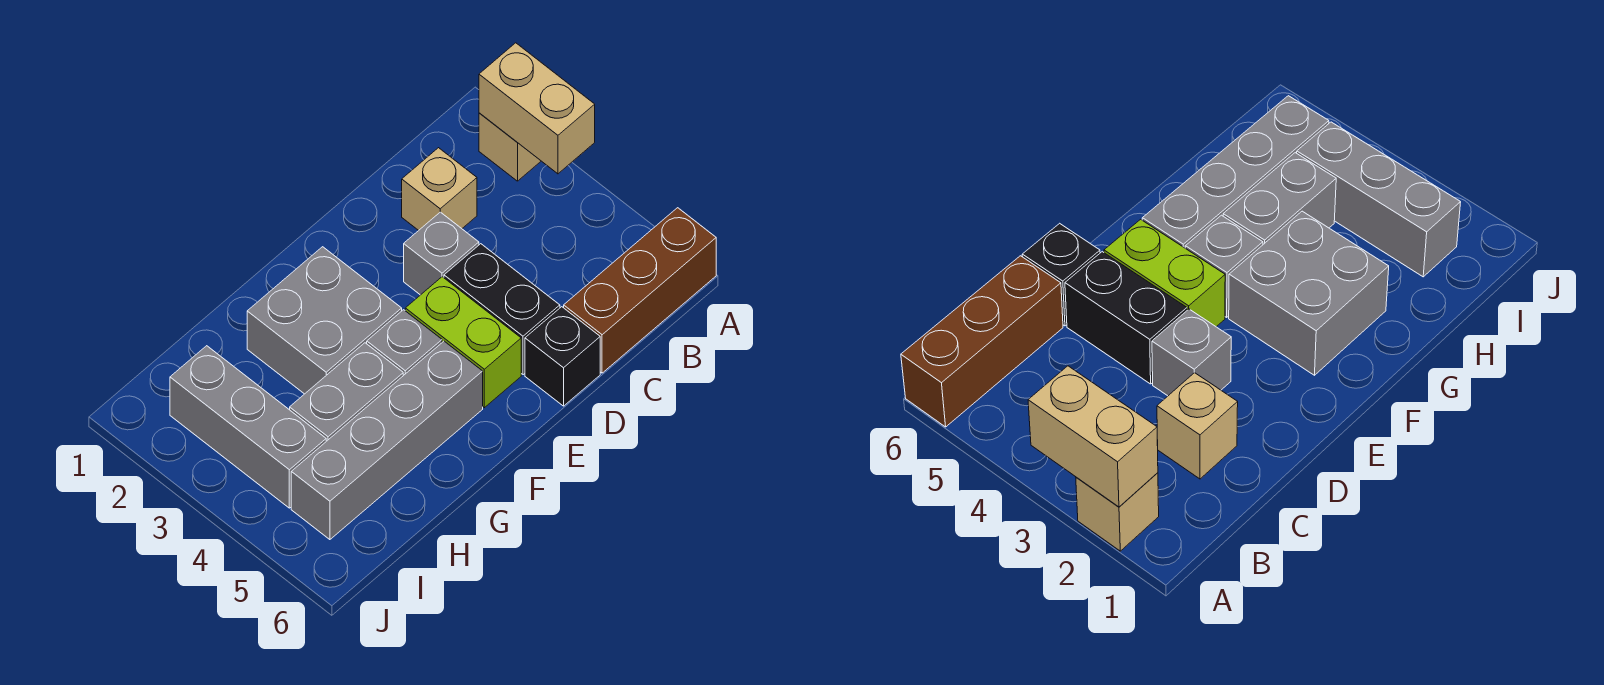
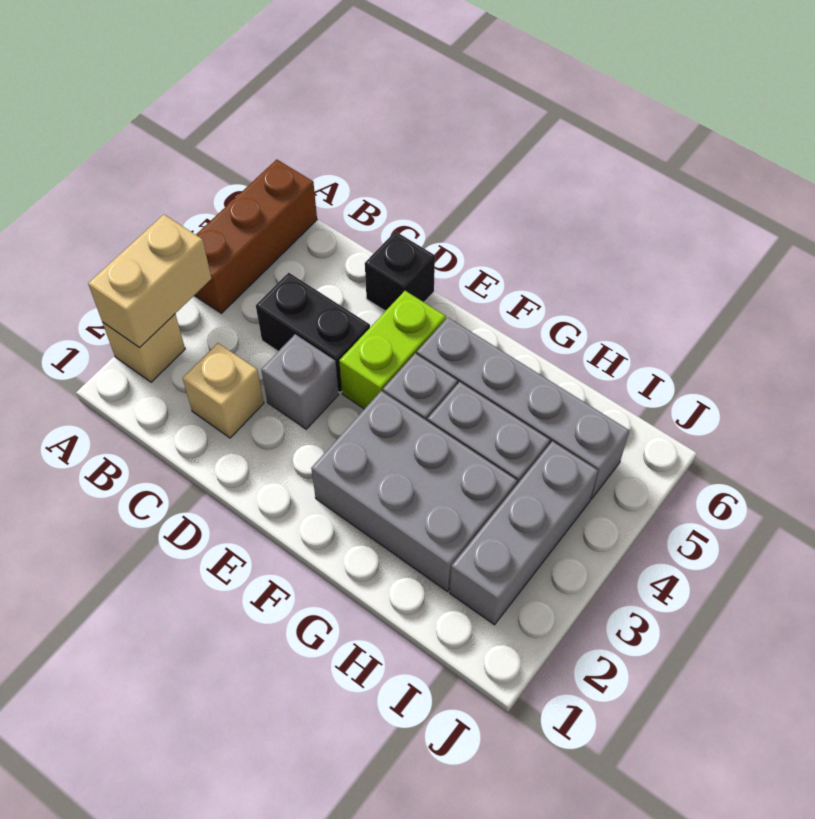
brown 1x3 brick [564,208,716,373] -> brown 1x3 brick turned to [194,159,317,313]
black 1x2 brick [444,244,560,375] -> black 1x2 brick turned to [256,273,370,393]
grey 2x2 brick [247,247,402,394] -> grey 2x3 brick [311,391,517,591]

